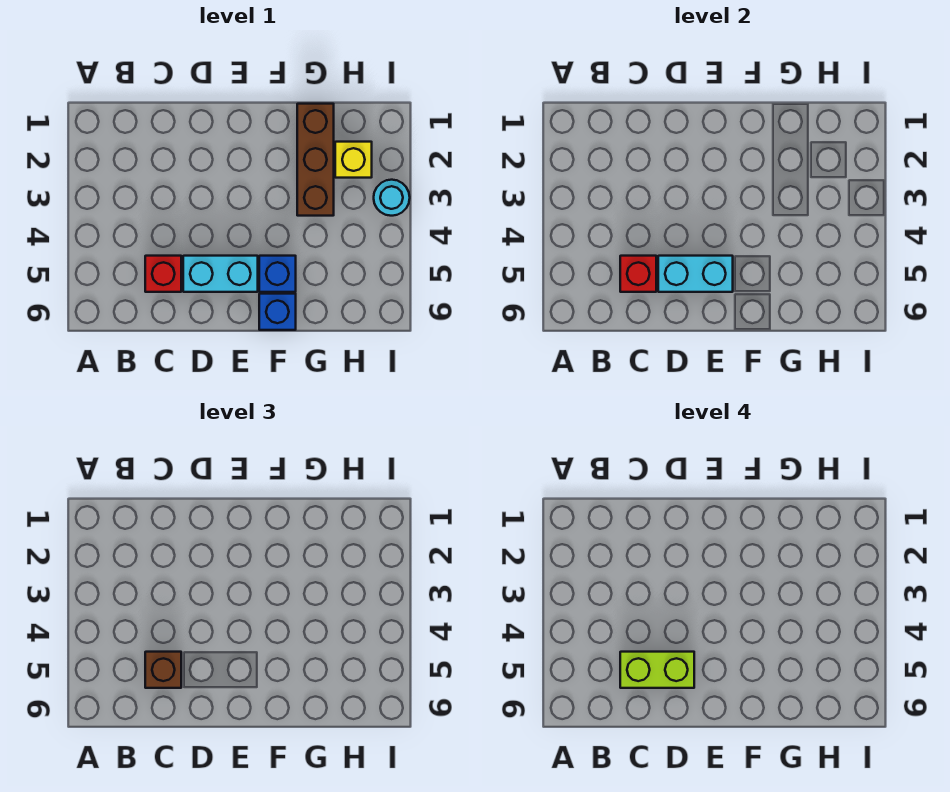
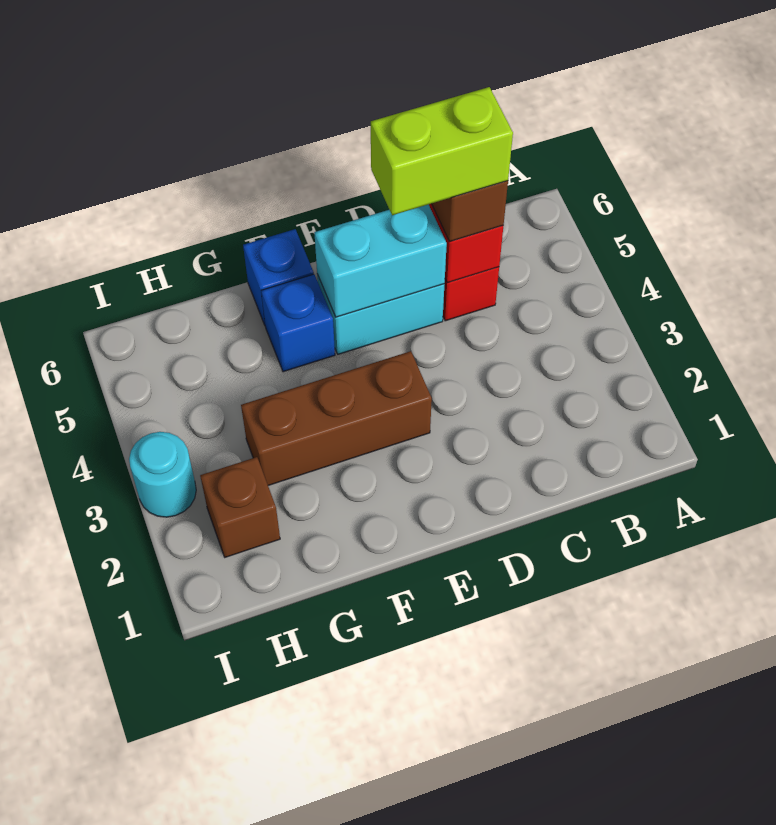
brown 1x3 brick [297,104,334,216] -> brown 1x3 brick turned to [241,351,432,485]
yellow 1x1 brick [335,142,372,178] -> brown 1x1 brick [200,457,280,557]

